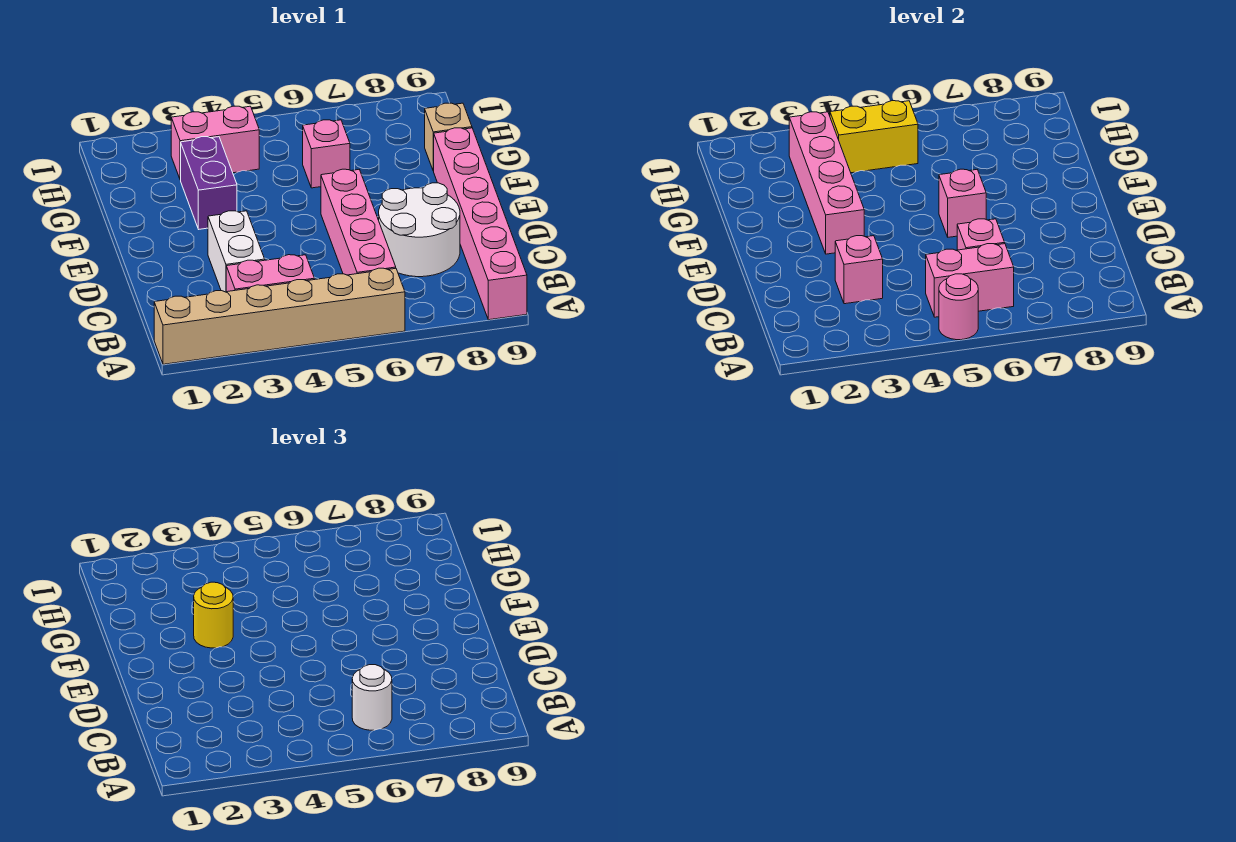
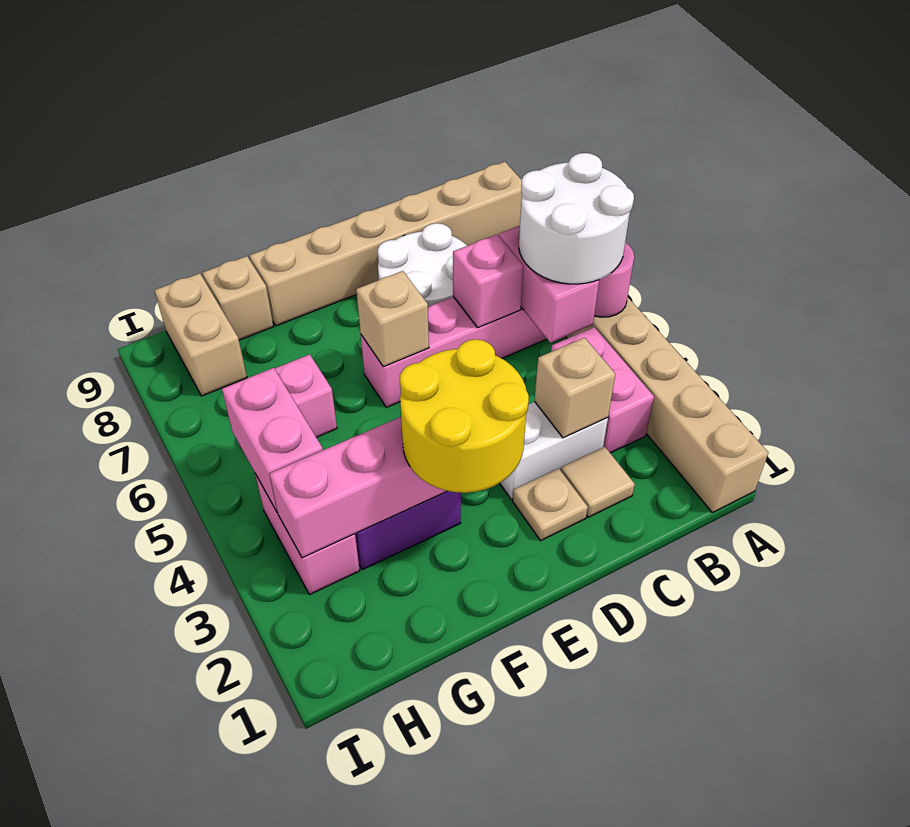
pink 1x6 brick [434,128,527,320] -> tan 1x6 brick [249,162,522,326]
white 1x1 round brick [352,665,392,730] -> white 2x2 round brick [519,153,634,284]
none -> tan 1x1 tile [561,447,635,517]
pink 1x1 brick [835,236,883,304] -> tan 1x1 brick [534,338,615,438]
none -> tan 1x1 plate [513,468,588,541]
pink 1x1 brick [939,169,986,237] -> tan 1x1 brick [356,271,429,367]
yellow 1x1 round brick [194,582,233,648] -> yellow 2x2 round brick [400,339,529,493]
yellow 1x2 brick [830,101,918,173] -> pink 1x2 brick [222,368,323,513]
none -> tan 1x2 brick [154,273,247,396]

